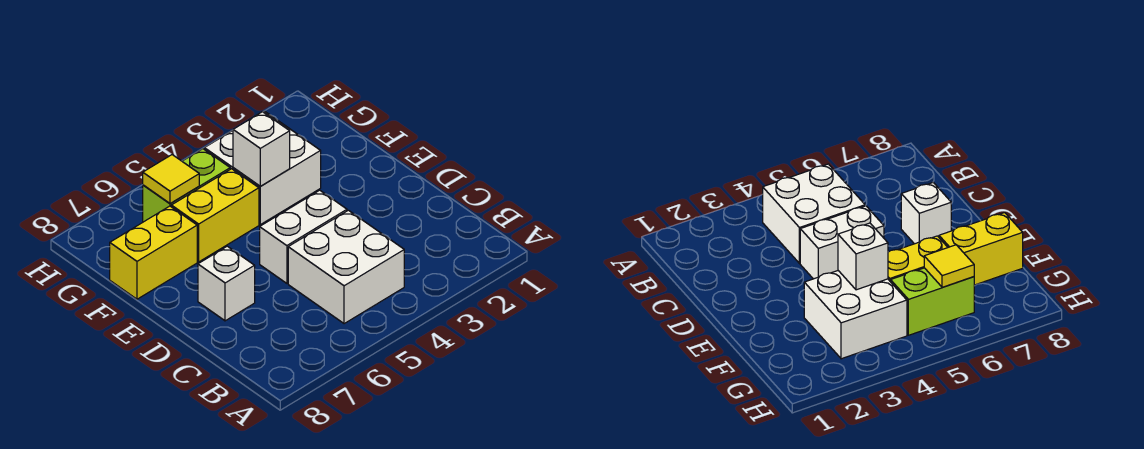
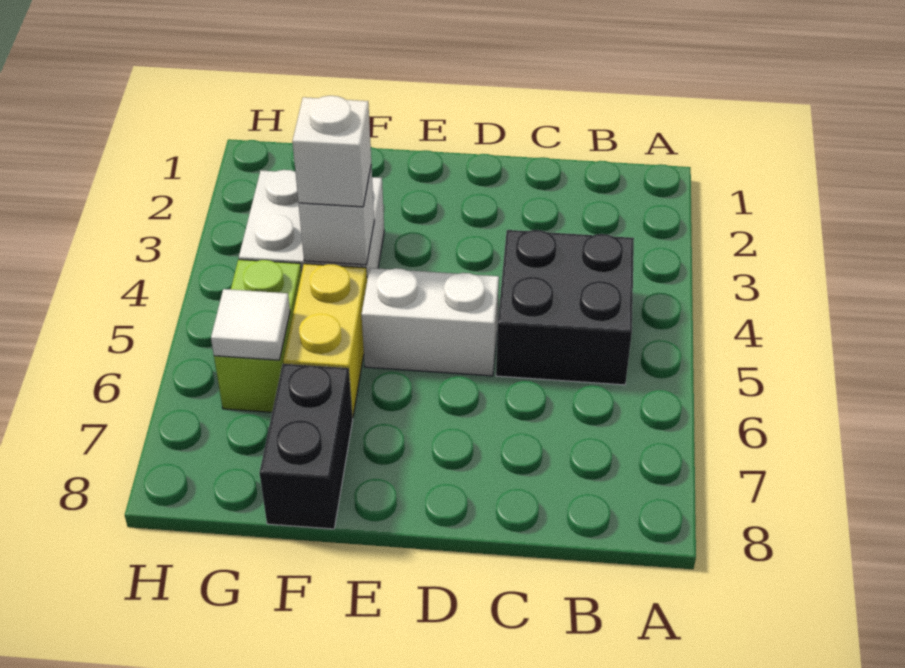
white 2x2 brick [288,210,404,324] -> black 2x2 brick [496,230,634,385]
white 1x2 brick [260,190,347,283] -> white 1x2 brick turned to [362,268,499,376]
white 1x1 brick [198,246,255,321] -> white 1x1 brick moved to [292,96,371,207]
yellow 1x2 brick [110,206,197,299] -> black 1x2 brick [260,364,353,529]
yellow 1x1 tile [143,155,199,203] -> white 1x1 tile [211,289,290,360]

